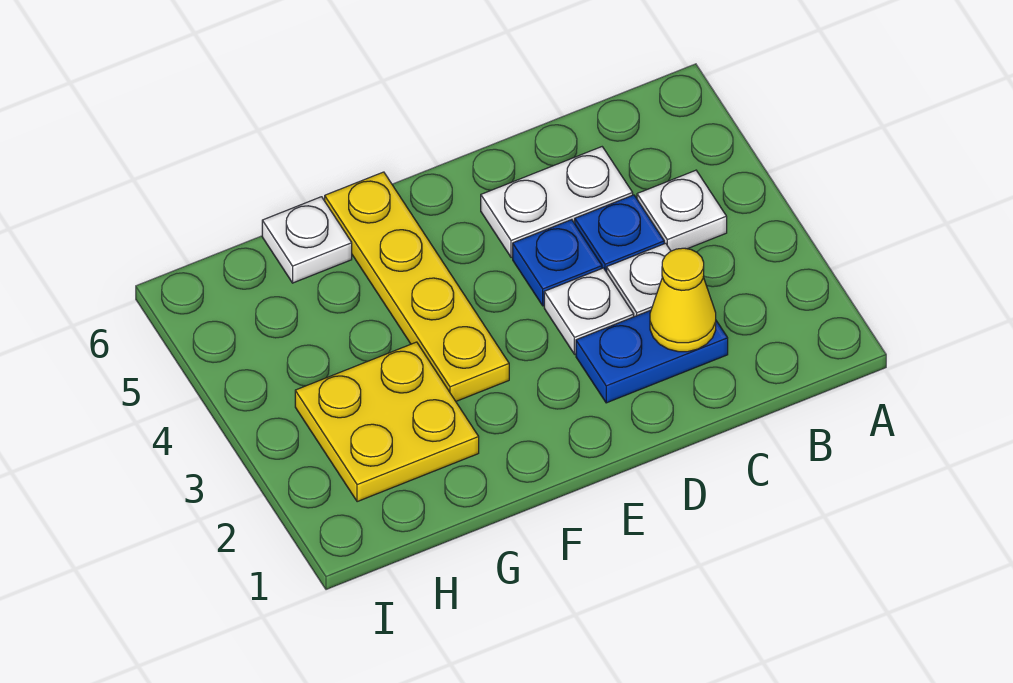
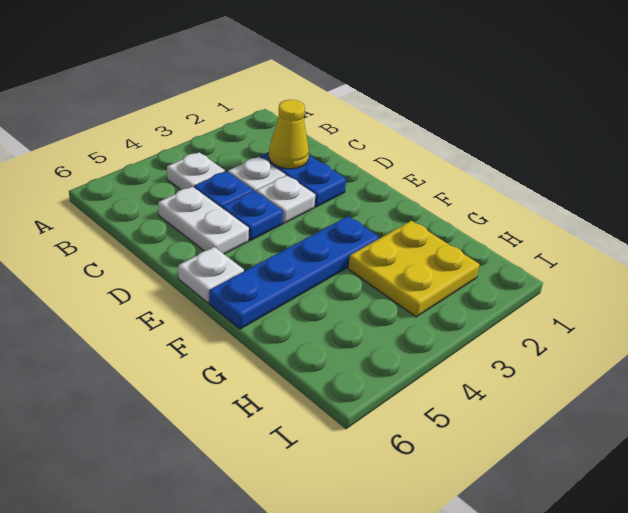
yellow 1x4 plate [325,172,509,401] -> blue 1x4 plate [209,216,379,329]
white 1x1 plate [262,197,352,283] -> white 1x1 plate moved to [178,247,244,303]

